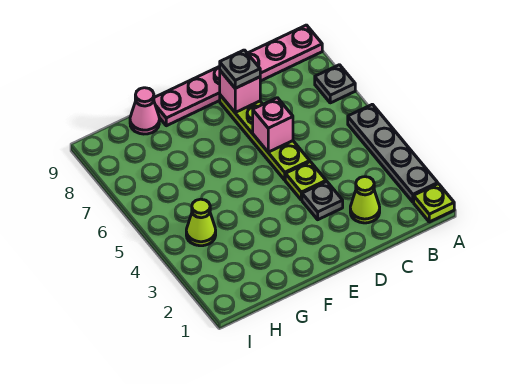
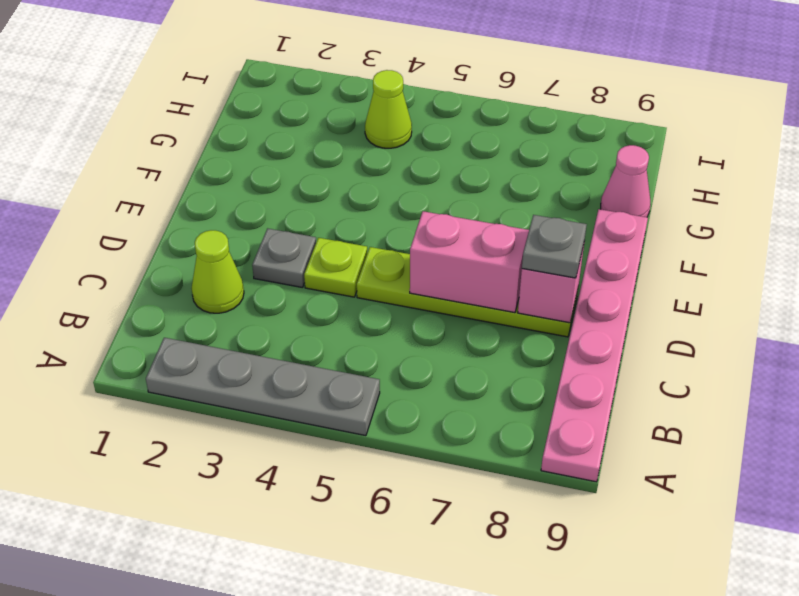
lime 1x1 plate [414,184,454,222] -> none
grey 1x1 plate [315,65,355,103] -> none
pink 1x1 brick [253,98,293,152] -> pink 1x2 brick [410,211,529,313]

